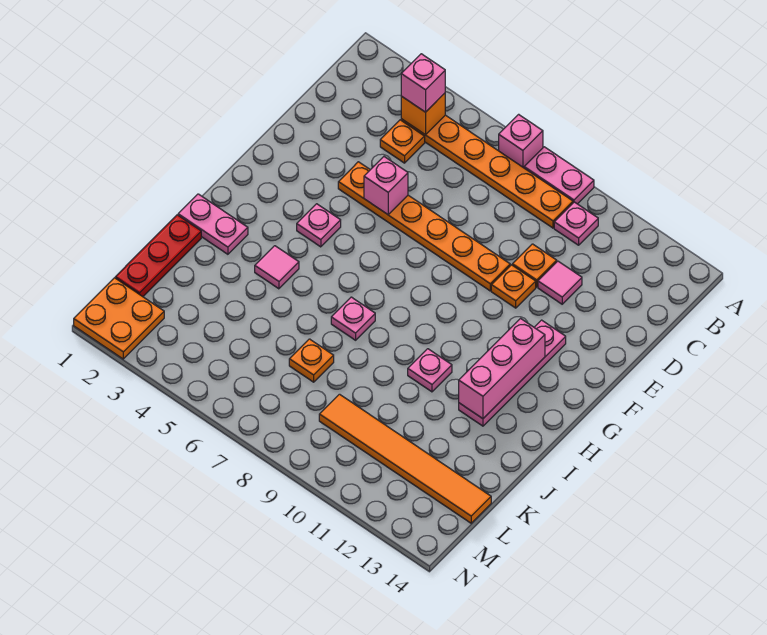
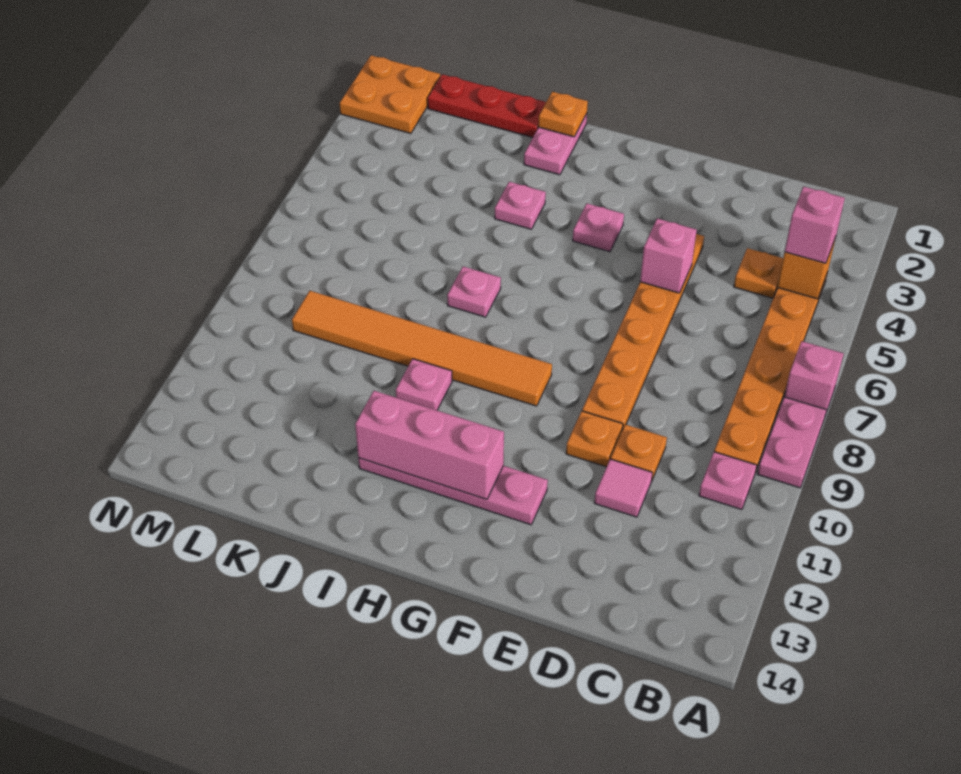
pink 1x1 tile [255,246,299,289] -> pink 1x1 plate [495,182,546,229]
orange 1x1 plate [289,339,334,382] -> orange 1x1 plate moved to [538,92,588,137]
orange 1x6 tile [319,394,491,523] -> orange 1x6 tile turned to [292,291,552,406]

